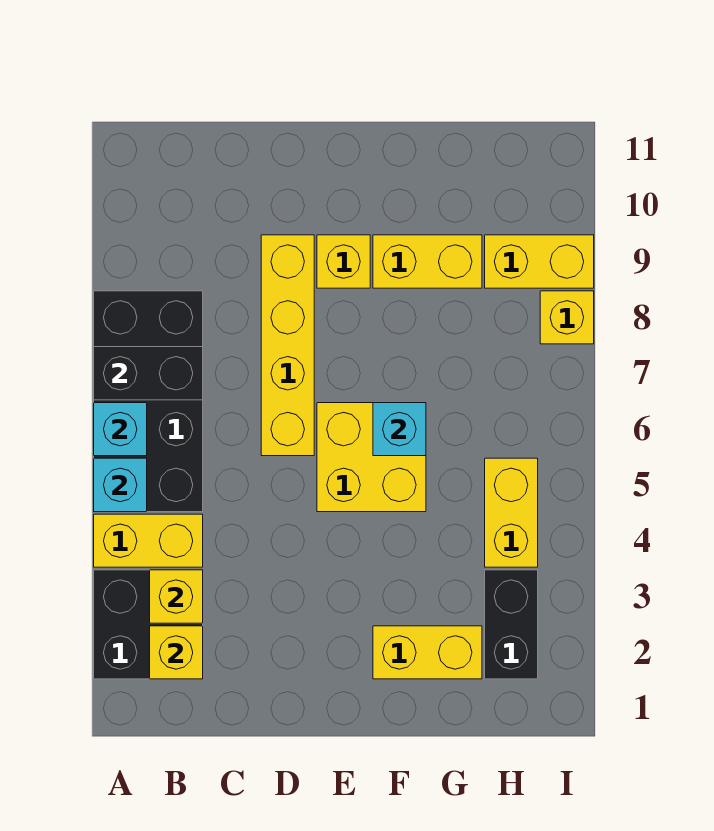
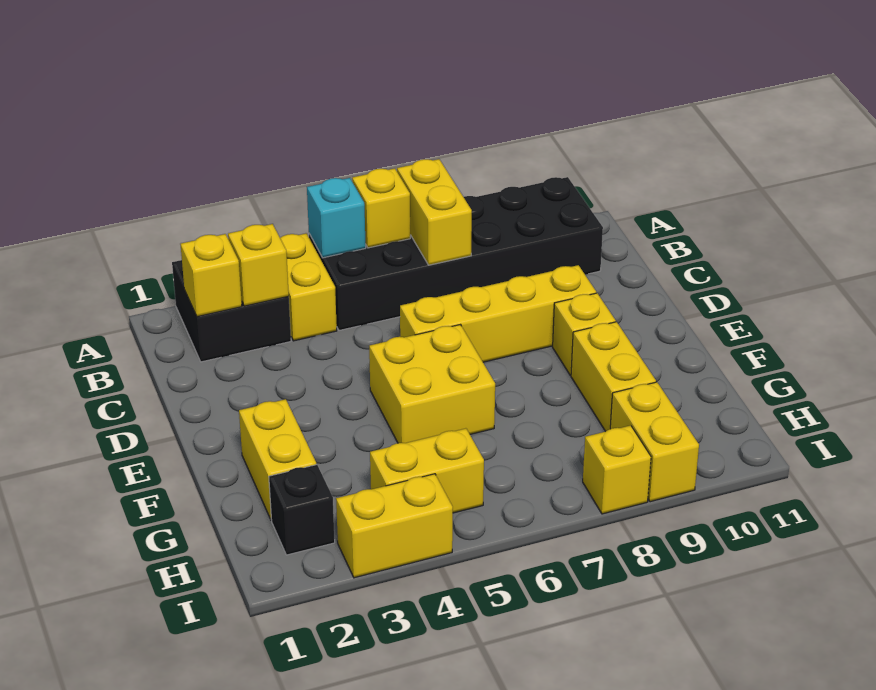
black 2x4 brick [94,291,203,512] -> black 2x6 brick [309,177,603,330]
cyan 1x1 brick [94,403,147,456] -> yellow 1x1 brick [352,168,410,248]
black 1x2 brick [94,347,203,400] -> yellow 1x2 brick [397,159,472,265]
cyan 1x1 brick [373,403,426,456] -> none
black 1x2 brick [485,570,538,679] -> black 1x1 brick [269,465,335,555]
none -> yellow 1x2 brick [336,474,453,578]

